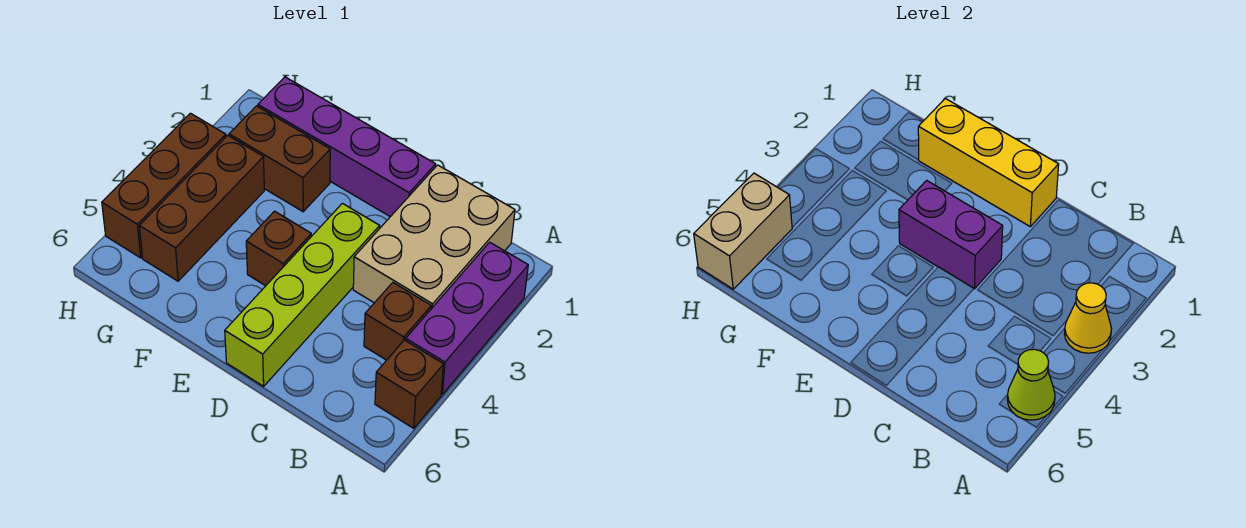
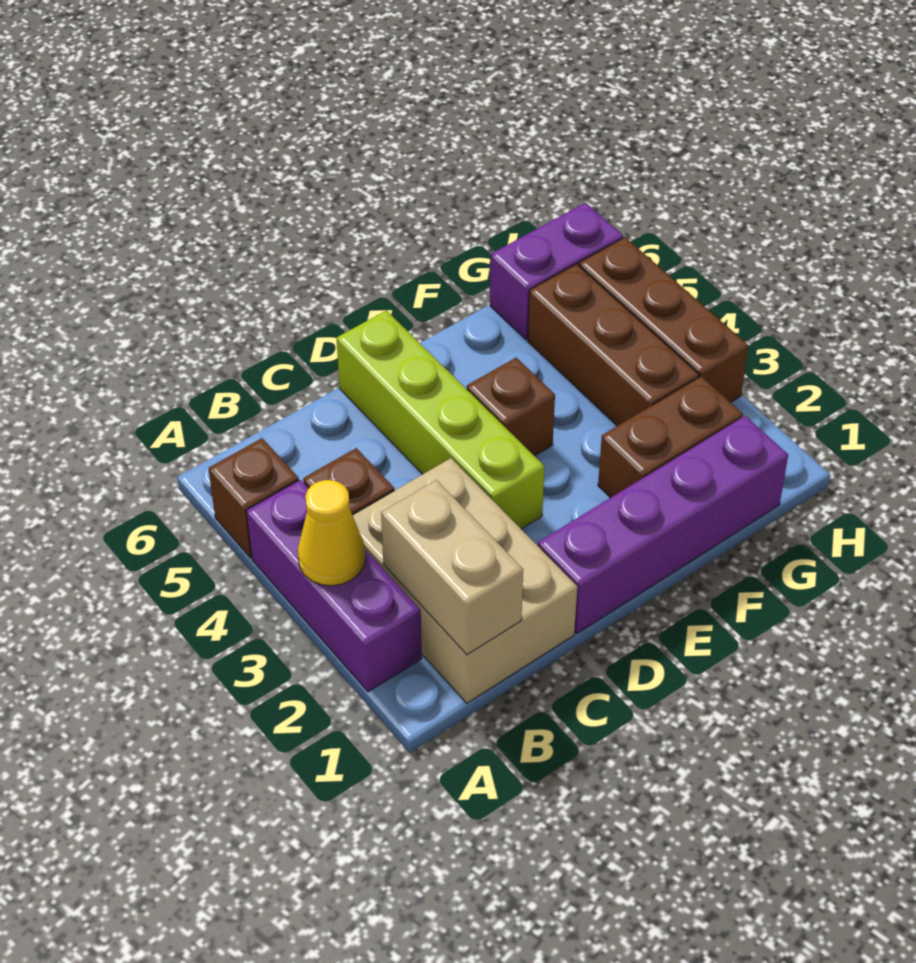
lime 1x1 cone [1007,349,1055,420] -> none
yellow 1x3 brick [918,98,1059,226] -> none
purple 1x2 brick [899,180,1003,289] -> purple 1x2 brick moved to [490,203,623,340]
tan 1x2 brick [694,173,792,289] -> tan 1x2 brick moved to [381,480,523,655]

